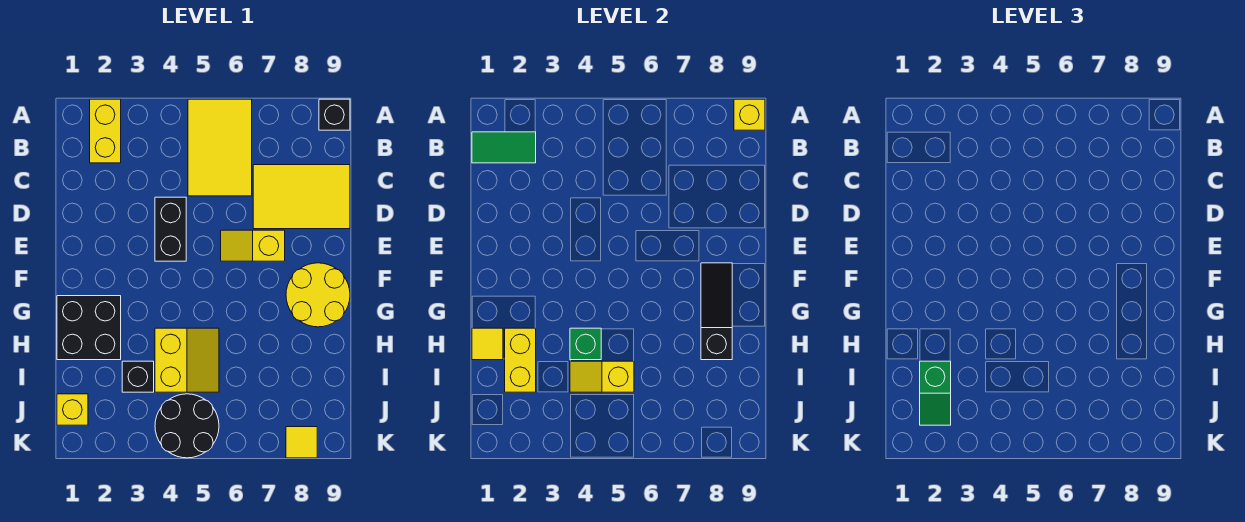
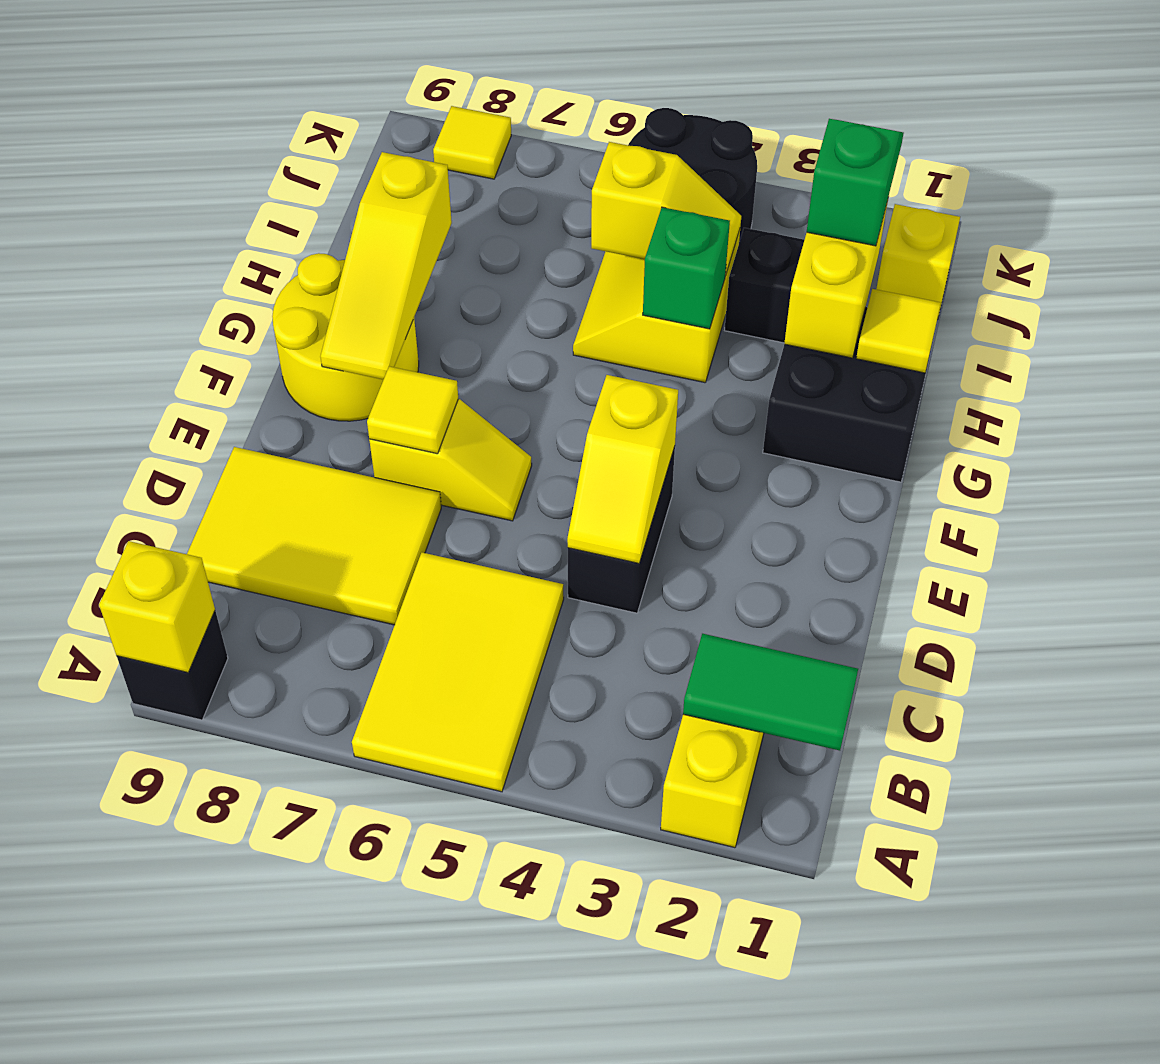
none -> yellow 1x2 slope [567,375,678,563]
none -> yellow 1x1 tile [367,366,458,454]
black 1x3 slope [701,263,732,360] -> yellow 1x3 slope [320,152,452,380]

